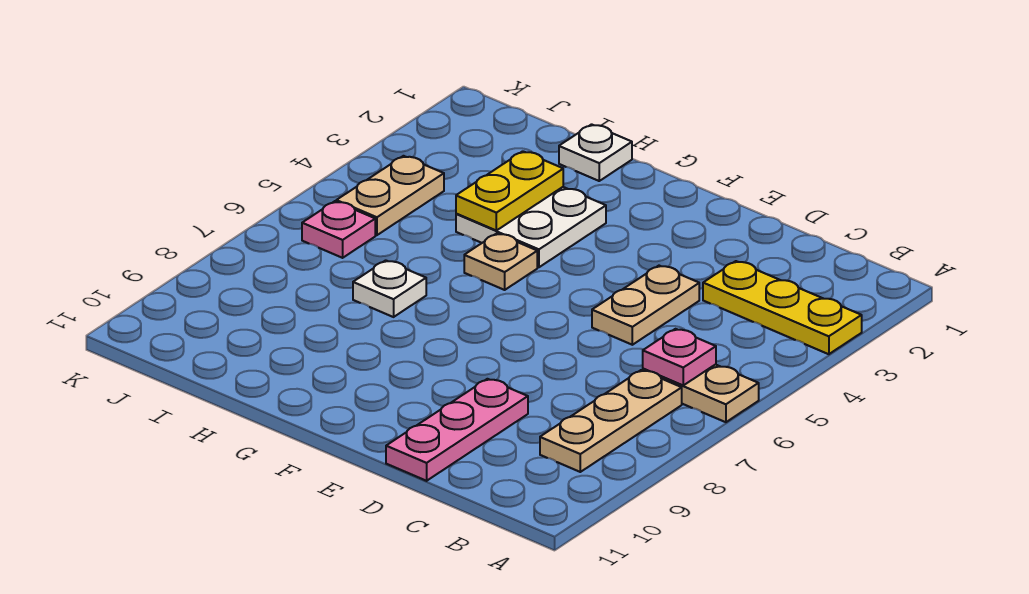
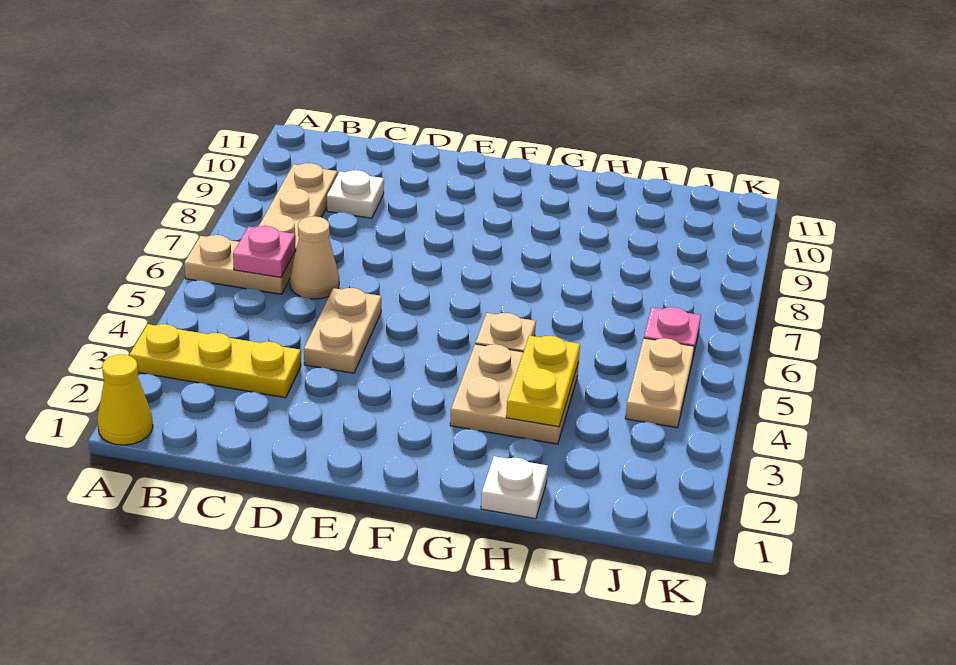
none -> yellow 1x1 cone [97,355,153,445]
none -> tan 1x1 cone [290,216,339,299]
pink 1x3 plate [386,379,528,481] -> none
white 2x2 plate [456,187,606,267] -> tan 2x2 plate [450,344,579,444]
white 1x1 plate [353,260,426,317] -> white 1x1 plate moved to [327,170,384,218]

